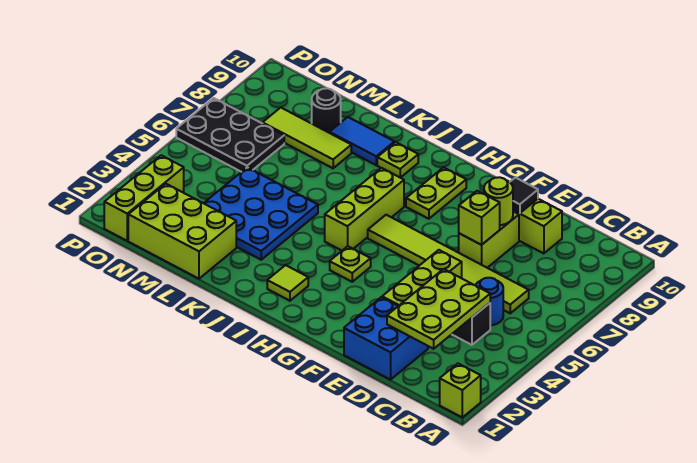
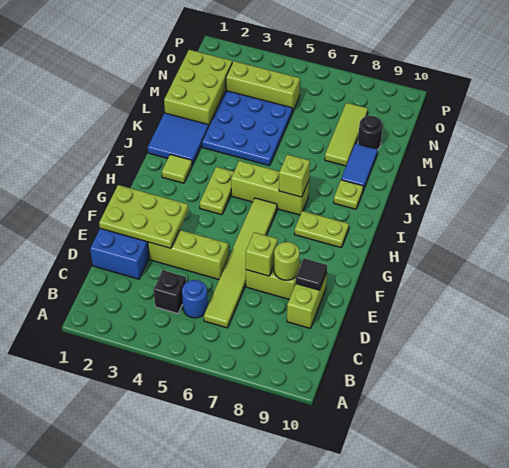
lime 1x1 brick [440,364,481,417] -> lime 1x1 brick moved to [279,154,310,197]
lime 2x3 plate [387,269,490,349] -> lime 2x3 plate moved to [99,185,189,248]
lime 1x1 plate [330,246,371,282] -> lime 1x2 plate [200,167,234,215]
none -> blue 2x2 tile [148,113,209,165]
black 2x3 plate [176,98,284,172] -> none
lime 1x3 brick [104,155,184,241] -> lime 1x3 brick moved to [226,61,300,112]

